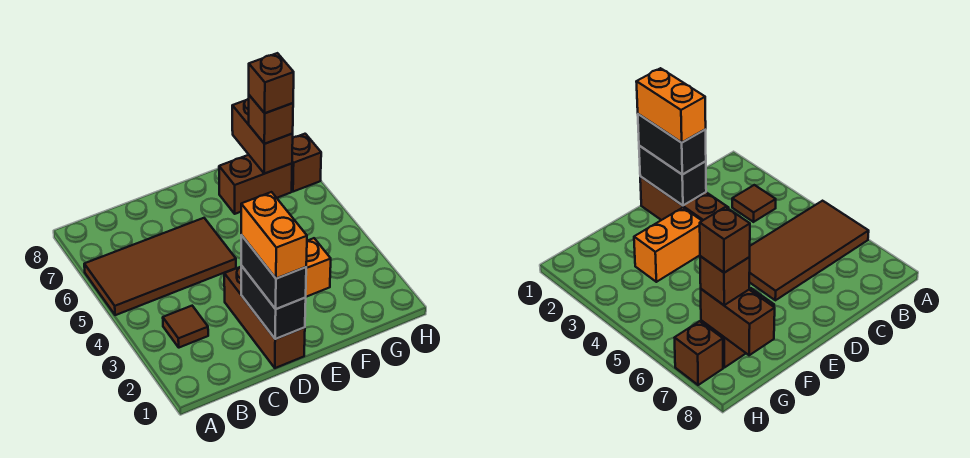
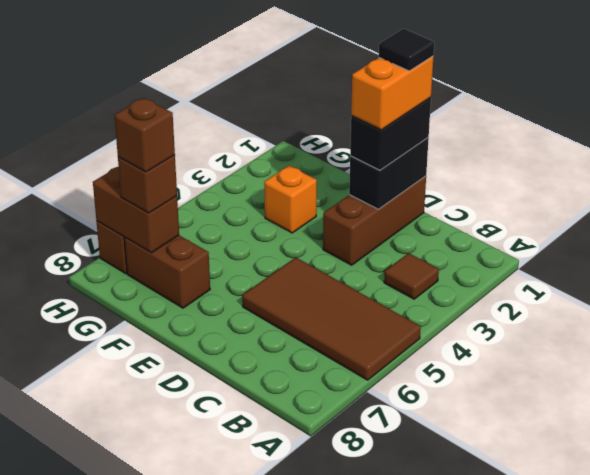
none -> black 1x1 tile [379,29,434,71]
orange 1x2 brick [306,238,331,297] -> orange 1x1 brick [264,166,317,233]
brown 1x2 brick [232,99,293,174] -> brown 1x2 brick turned to [93,166,179,253]

